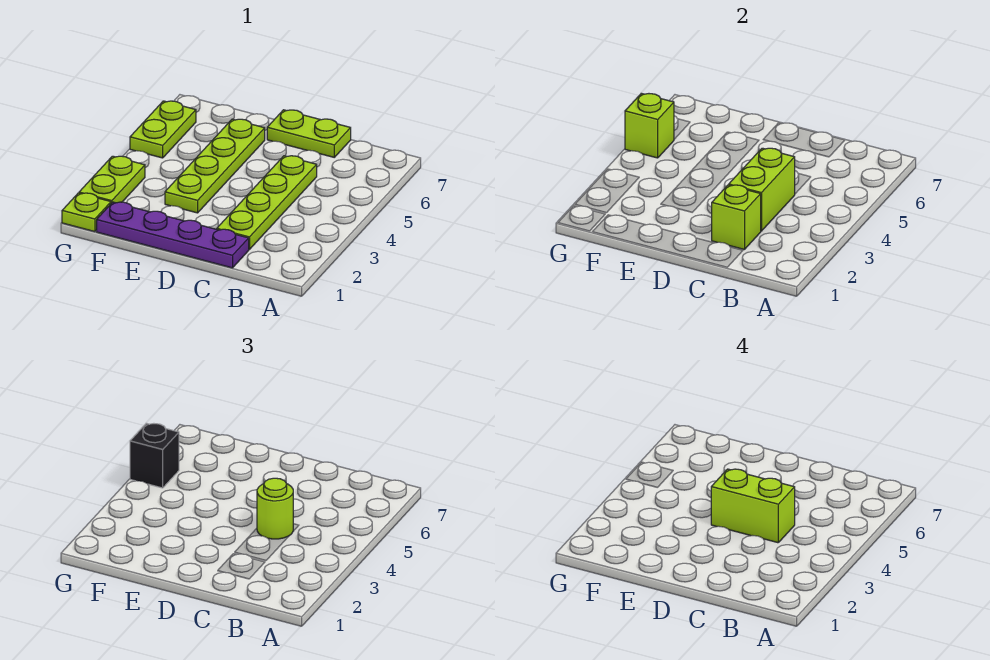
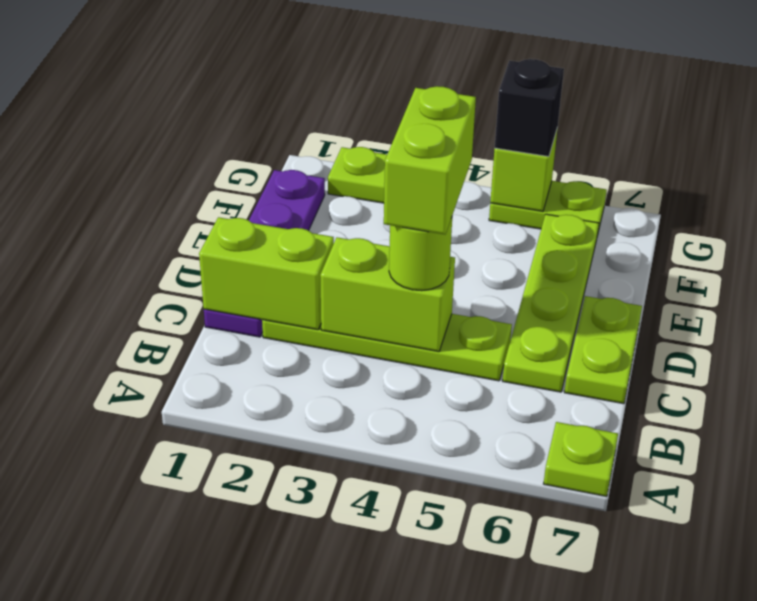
lime 1x1 brick [712,185,761,250] -> lime 1x2 brick [199,217,334,330]
lime 1x4 plate [165,119,265,213] -> lime 1x4 plate turned to [503,214,599,392]
lime 1x1 plate [62,193,111,232] -> lime 1x1 plate moved to [544,422,618,497]

